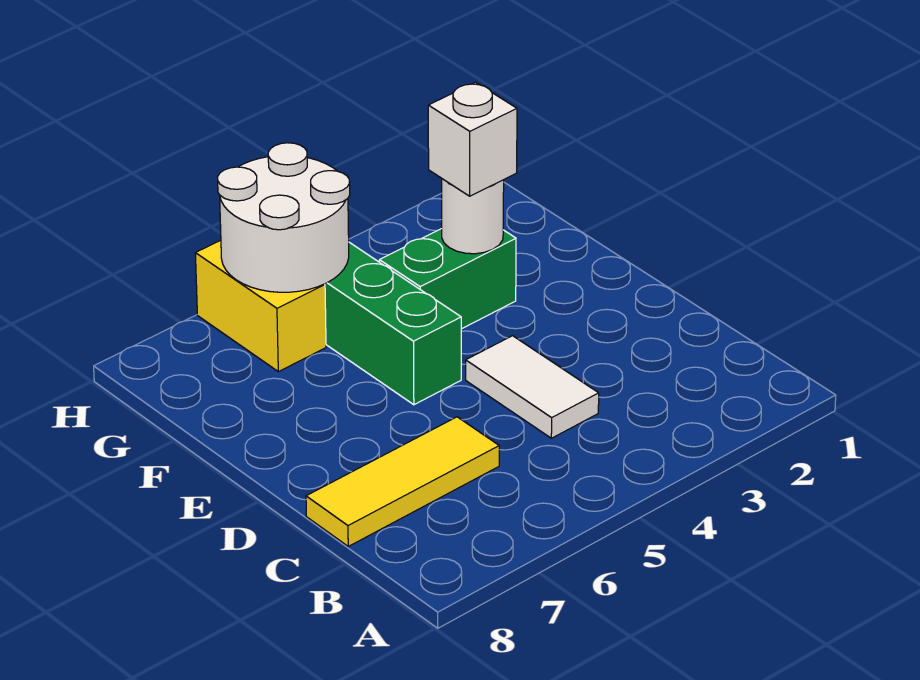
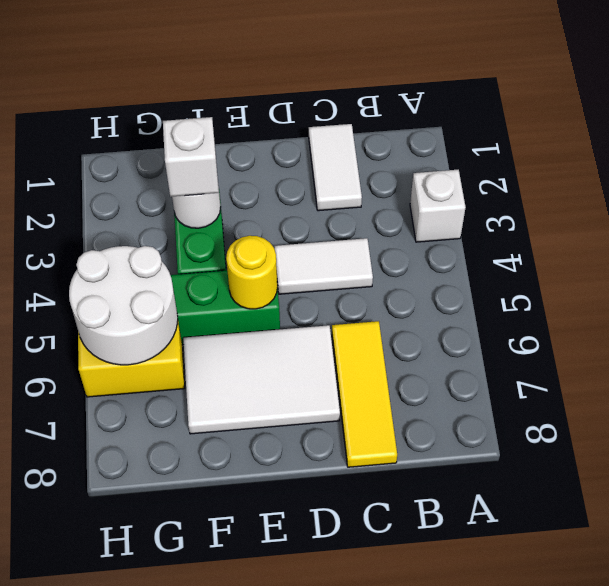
none -> white 1x1 brick [410,170,466,242]
none -> white 1x2 tile [309,124,362,211]
none -> white 2x3 tile [183,325,340,434]
none -> yellow 1x1 round brick [226,236,277,309]

